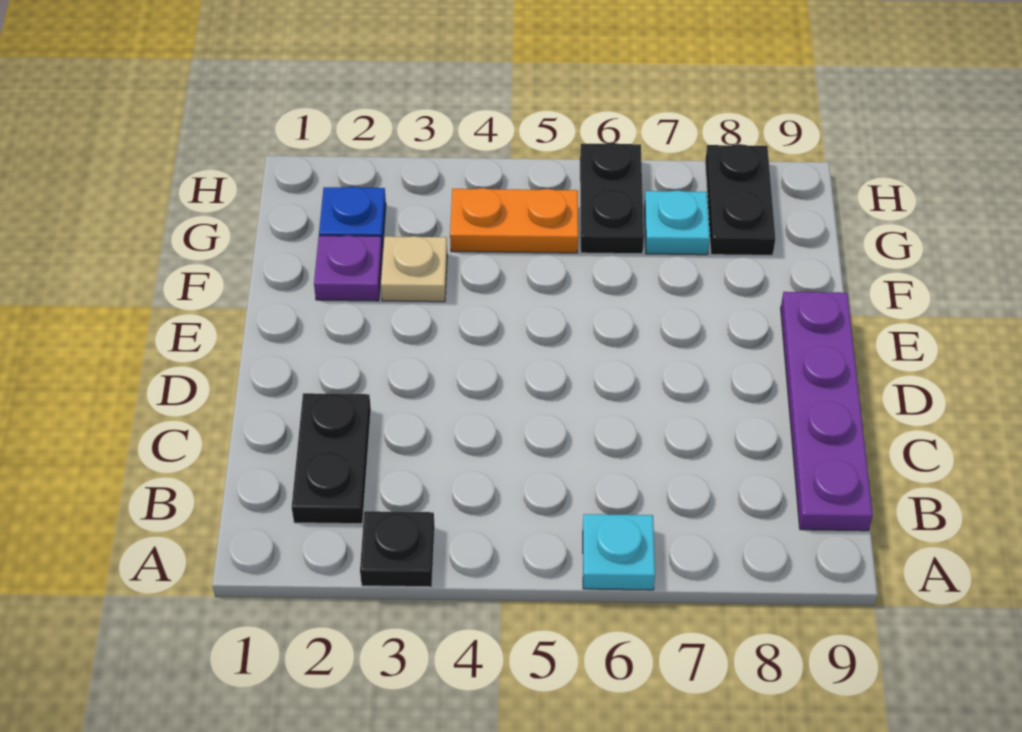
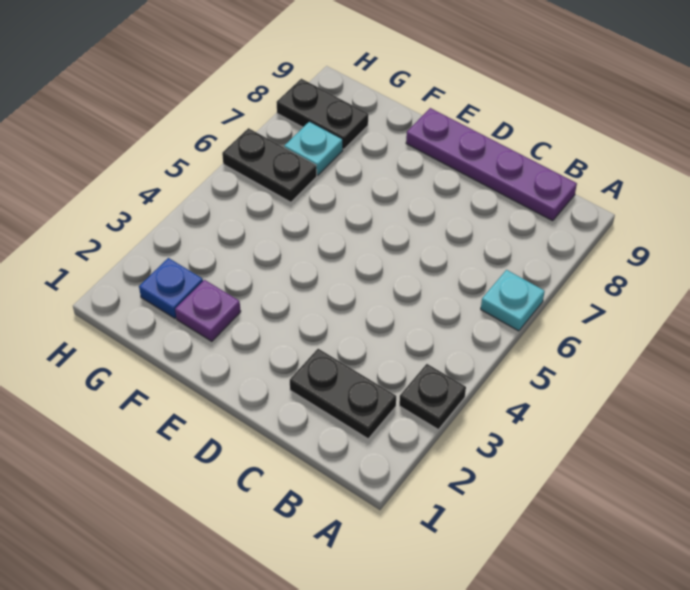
tan 1x1 plate [381,236,447,302] -> none
orange 1x2 plate [450,188,578,253] -> none

